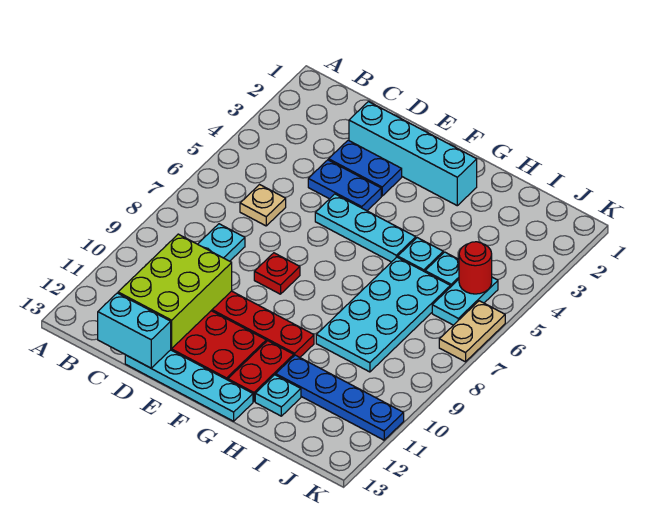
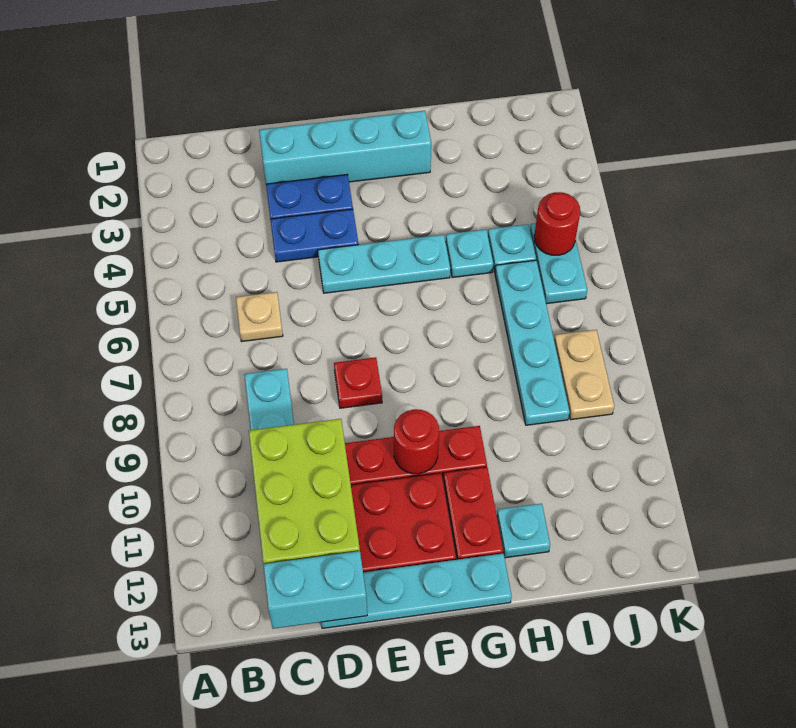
none -> red 1x1 round brick [394,409,439,474]
cyan 2x4 plate [316,257,450,372] -> cyan 1x4 plate [495,260,570,425]
blue 1x4 plate [276,355,404,440] -> none
tan 1x2 plate [439,301,505,362] -> tan 1x2 plate moved to [554,330,614,420]

